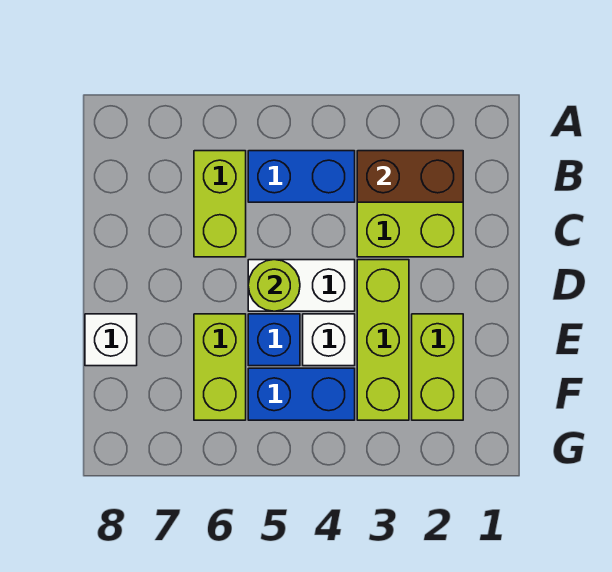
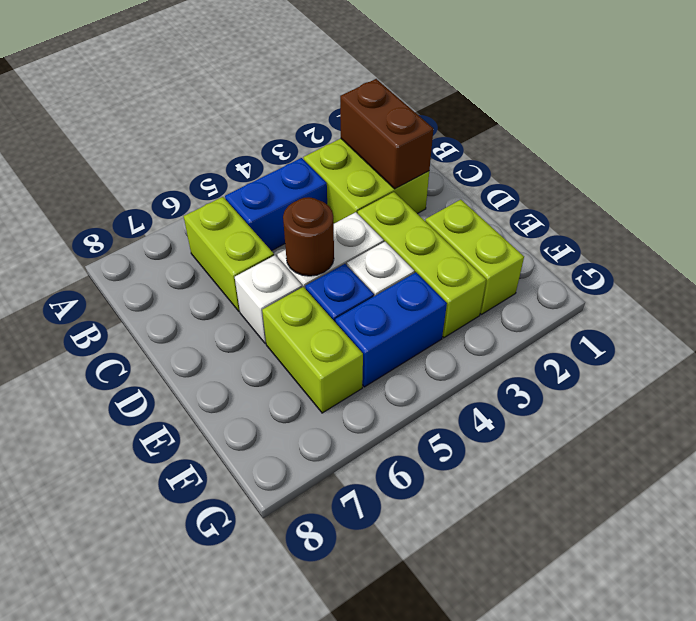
brown 1x2 brick [357,151,463,202] -> brown 1x2 brick turned to [340,79,433,189]
lime 1x1 round brick [248,260,300,311] -> brown 1x1 round brick [283,197,334,276]
white 1x1 brick [85,314,137,366] -> white 1x1 brick moved to [235,255,302,344]

